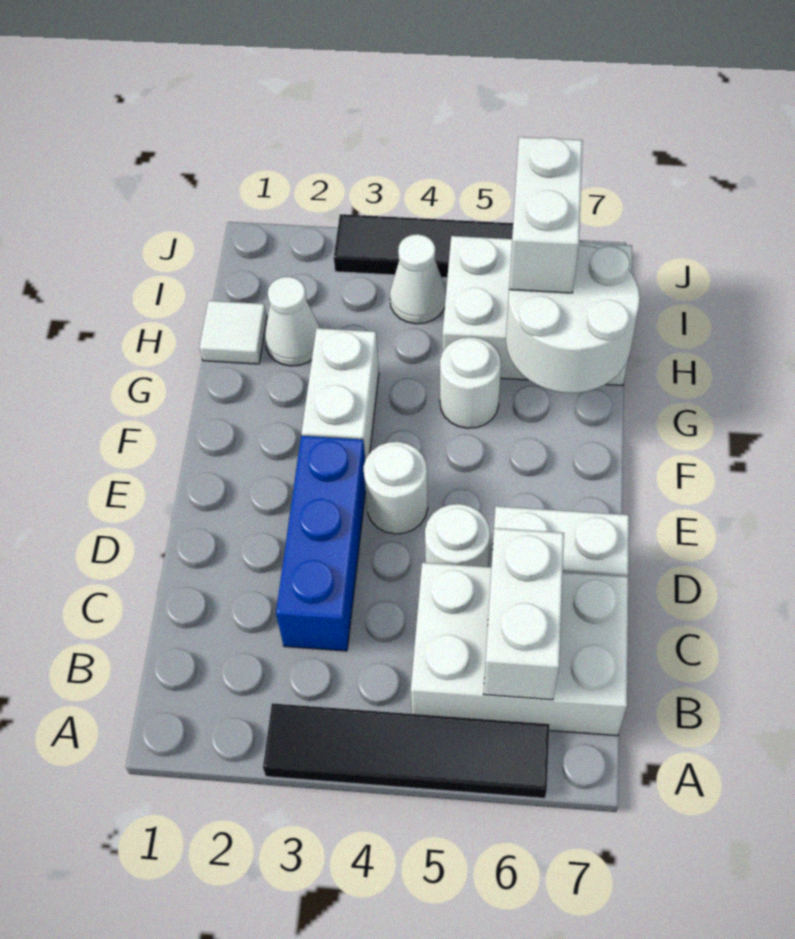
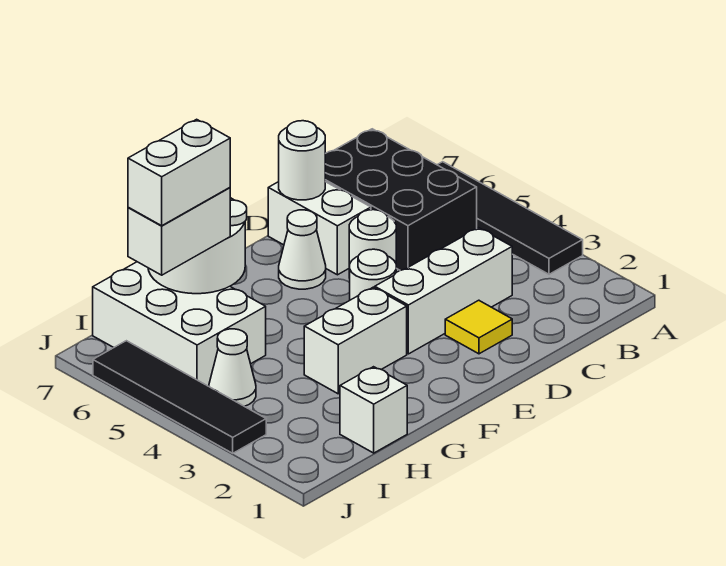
white 2x3 brick [411,563,628,736] -> black 2x3 brick [325,129,477,270]
white 1x2 brick [484,528,564,700] -> white 1x2 brick moved to [128,119,230,226]
blue 1x3 brick [276,436,365,651] -> white 1x3 brick [375,228,512,354]
none -> yellow 1x1 tile [445,300,512,354]
white 1x1 round brick [440,337,501,428] -> white 1x1 round brick moved to [279,121,325,200]
white 1x1 tile [199,301,267,364] -> white 1x1 brick [340,367,407,453]
white 1x1 cone [265,277,320,366] -> white 1x1 cone moved to [279,210,326,289]

